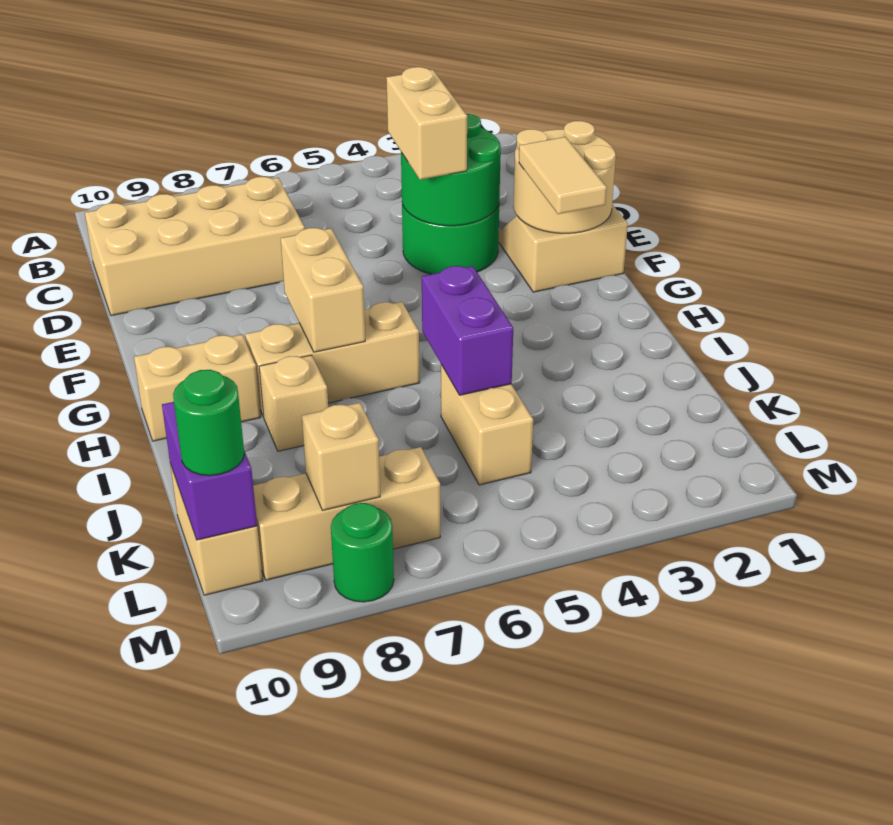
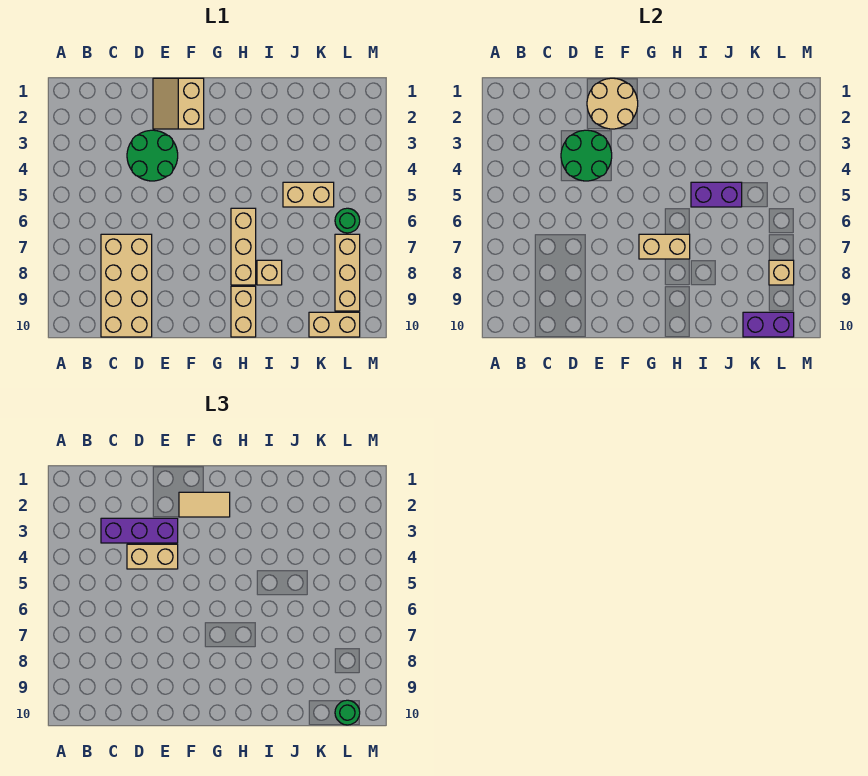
none -> purple 1x3 brick [101,518,178,543]
green 1x1 round brick [331,503,394,602] -> green 1x1 round brick moved to [335,208,360,233]

